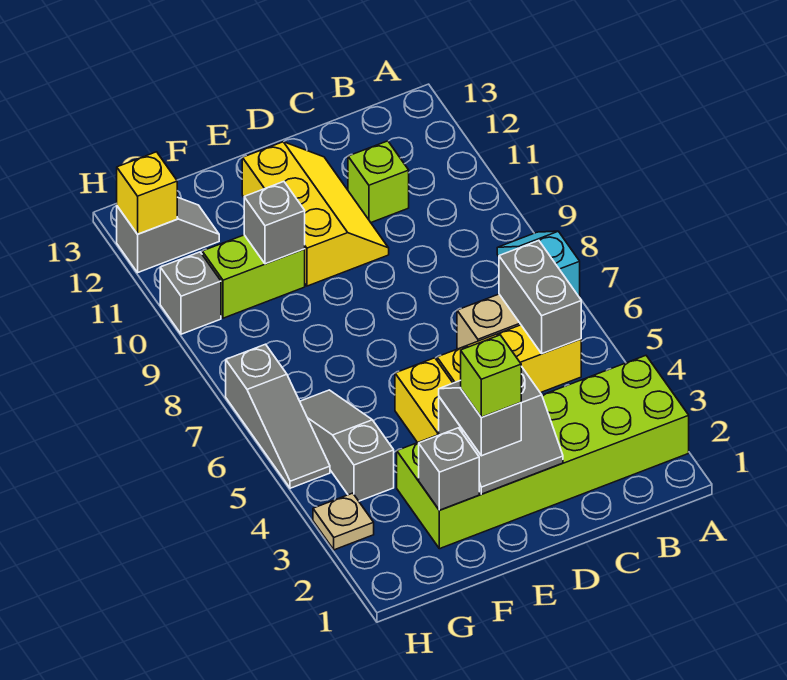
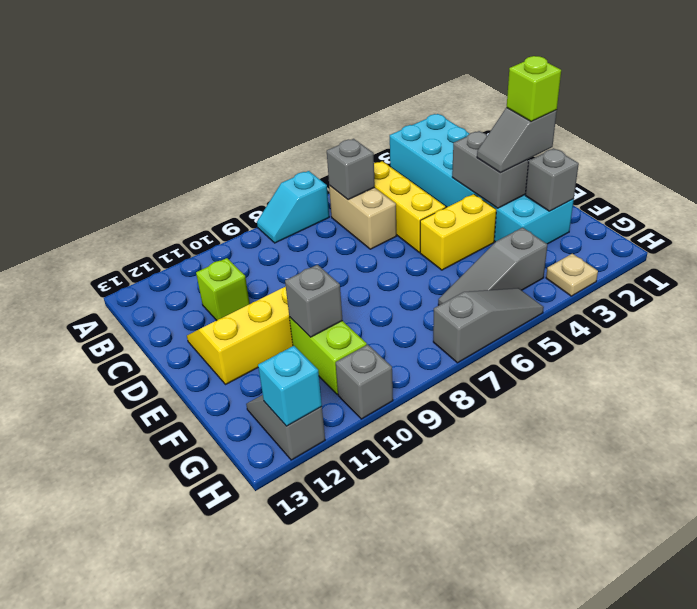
lime 2x6 brick [397,356,689,549] -> cyan 2x6 brick [390,114,574,244]
grey 1x2 brick [499,241,581,353] -> grey 1x1 brick [327,139,375,200]
yellow 1x1 brick [117,152,177,234] -> cyan 1x1 brick [258,346,322,426]

